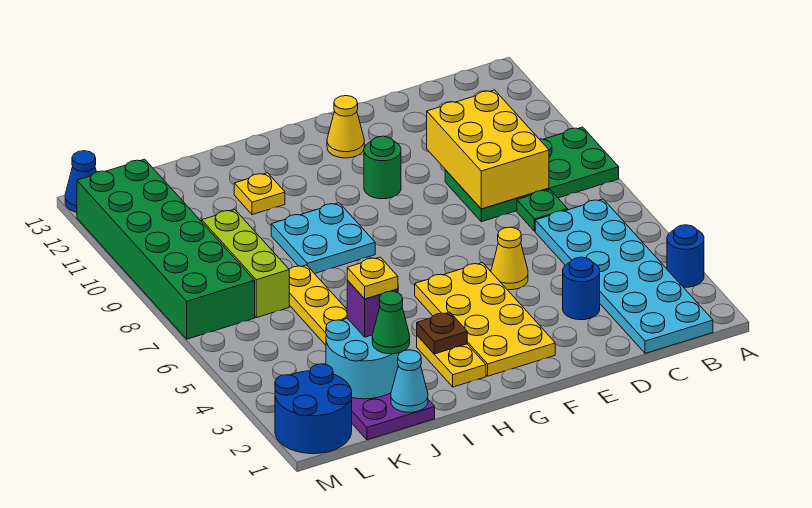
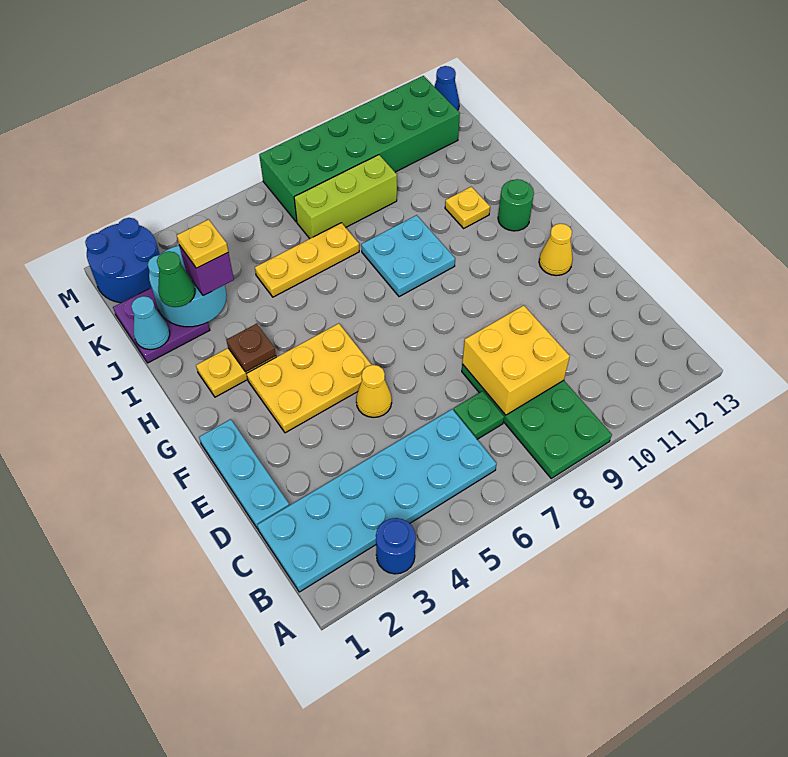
yellow 2x3 brick [427,90,549,209] -> yellow 2x2 brick [462,305,570,415]
none -> cyan 1x3 plate [199,419,289,529]
blue 1x1 round brick [563,257,600,320] -> none
yellow 2x4 plate [415,263,555,376] -> yellow 2x3 plate [247,323,372,433]
green 1x1 round brick [364,136,401,199] -> green 1x1 round brick moved to [498,179,534,231]

